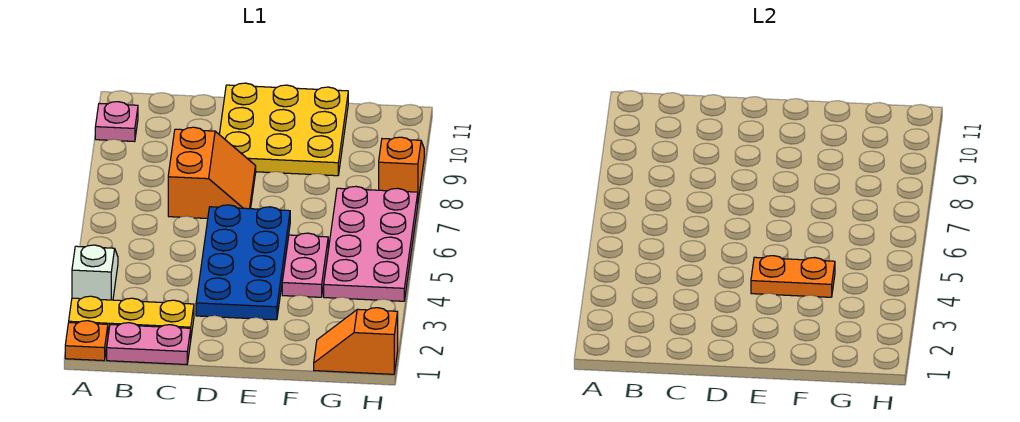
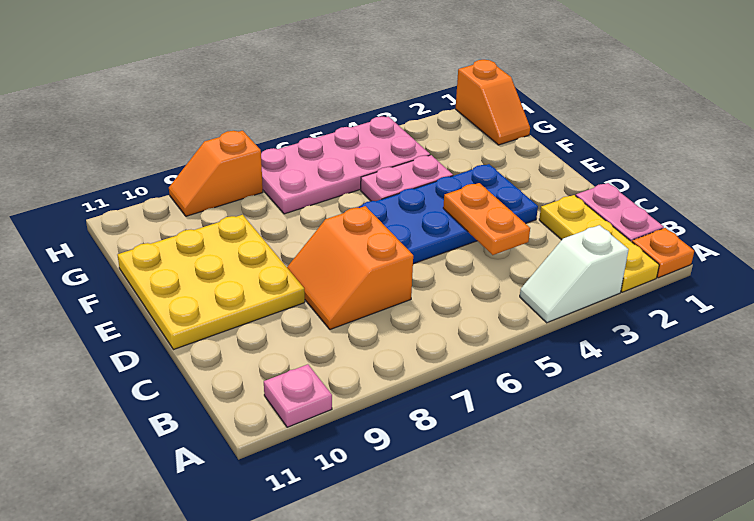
orange 2x2 slope [168,127,256,219] -> orange 2x2 slope turned to [287,206,413,329]
orange 1x2 plate [751,256,835,297] -> orange 1x2 plate moved to [443,183,530,255]

